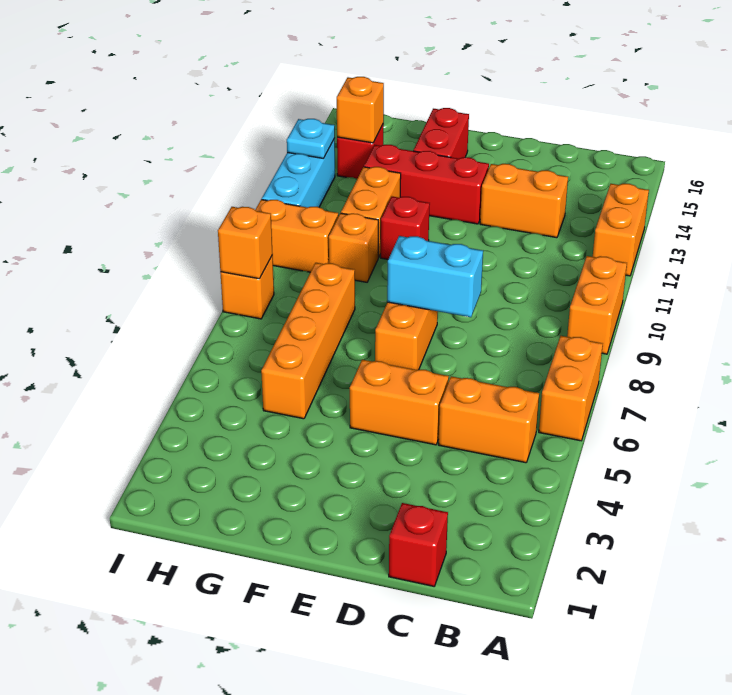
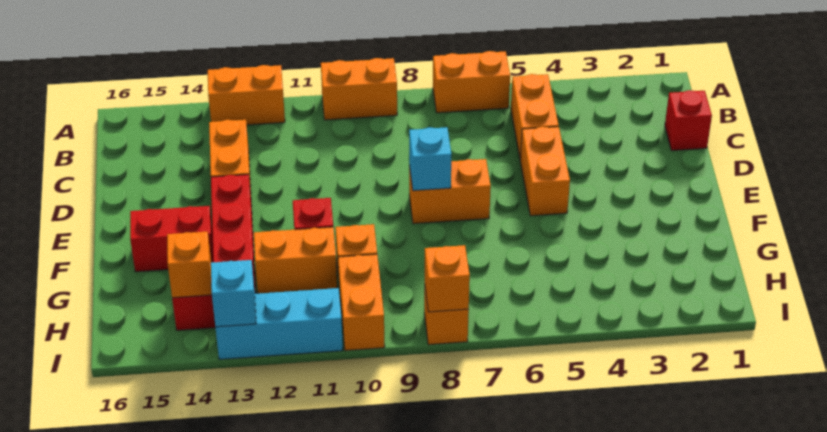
cyan 1x2 brick [387,236,483,317] -> cyan 1x1 brick [409,127,451,191]
orange 1x4 brick [261,263,355,419] -> none
cyan 1x1 plate [287,119,335,159] -> cyan 1x1 brick [211,260,256,327]

